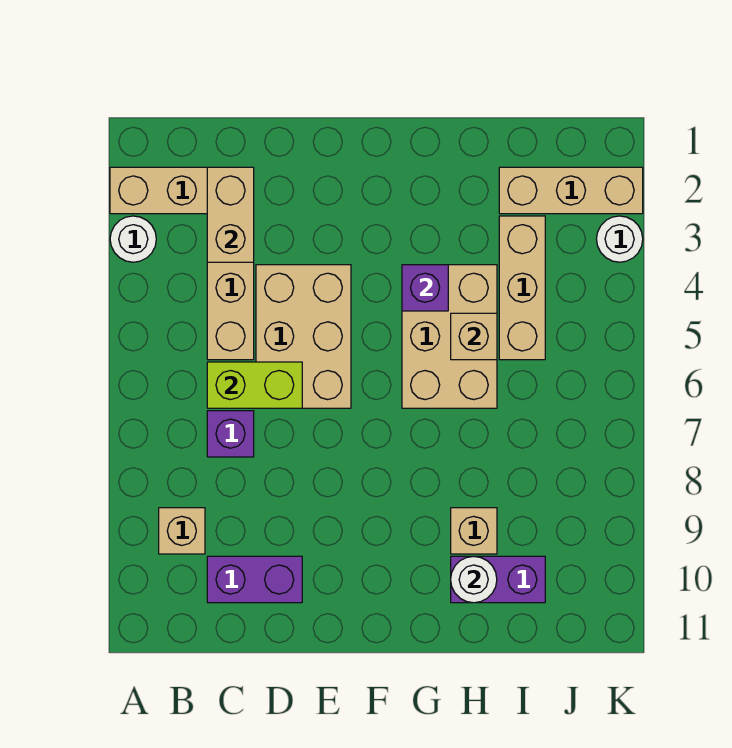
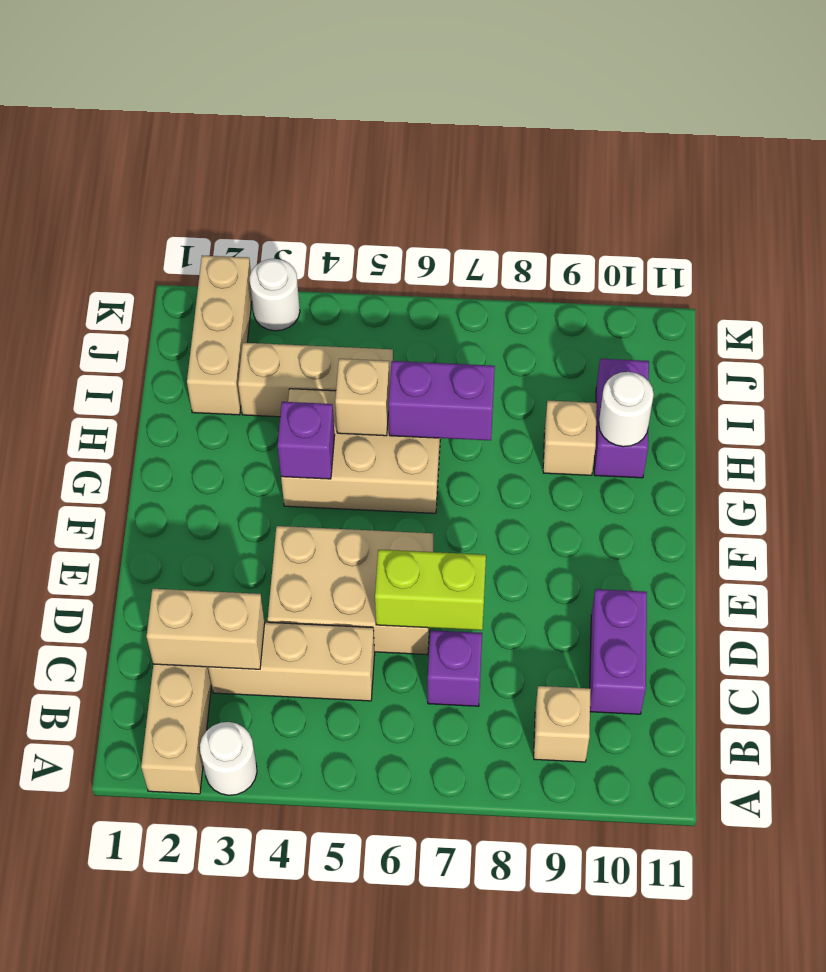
lime 1x2 brick [207,362,302,408] -> lime 1x2 brick turned to [375,550,486,630]
none -> purple 1x2 brick [388,361,495,440]

